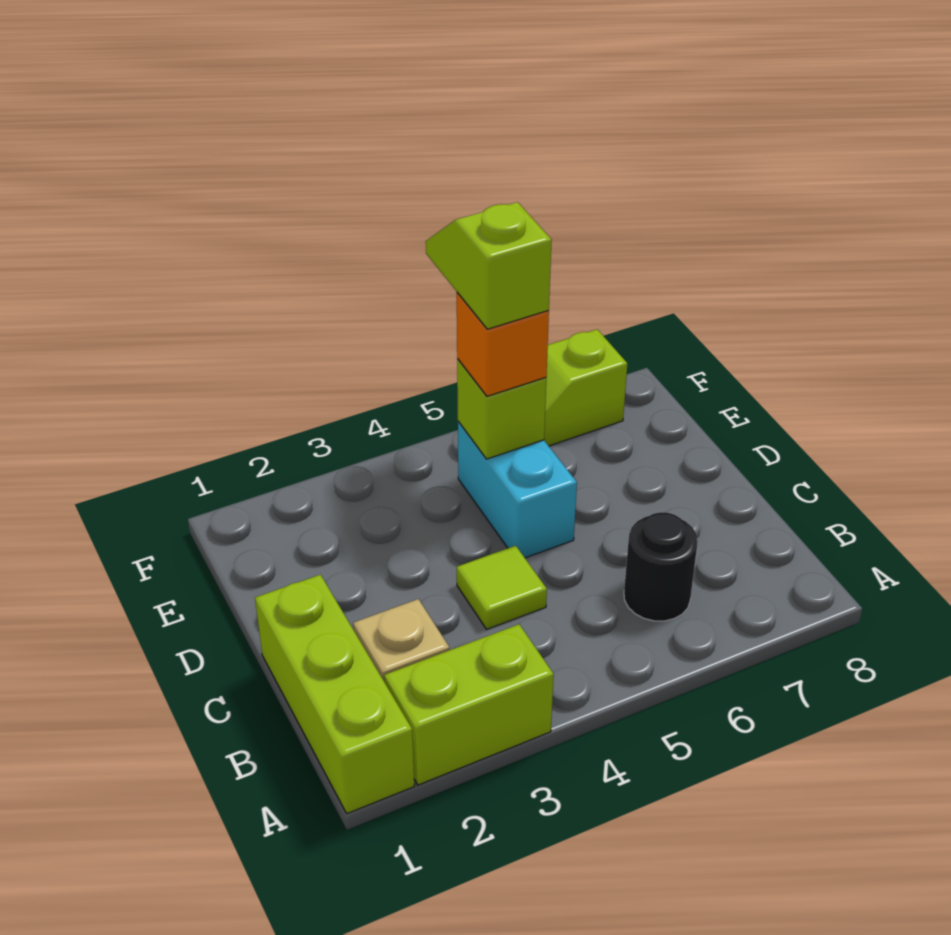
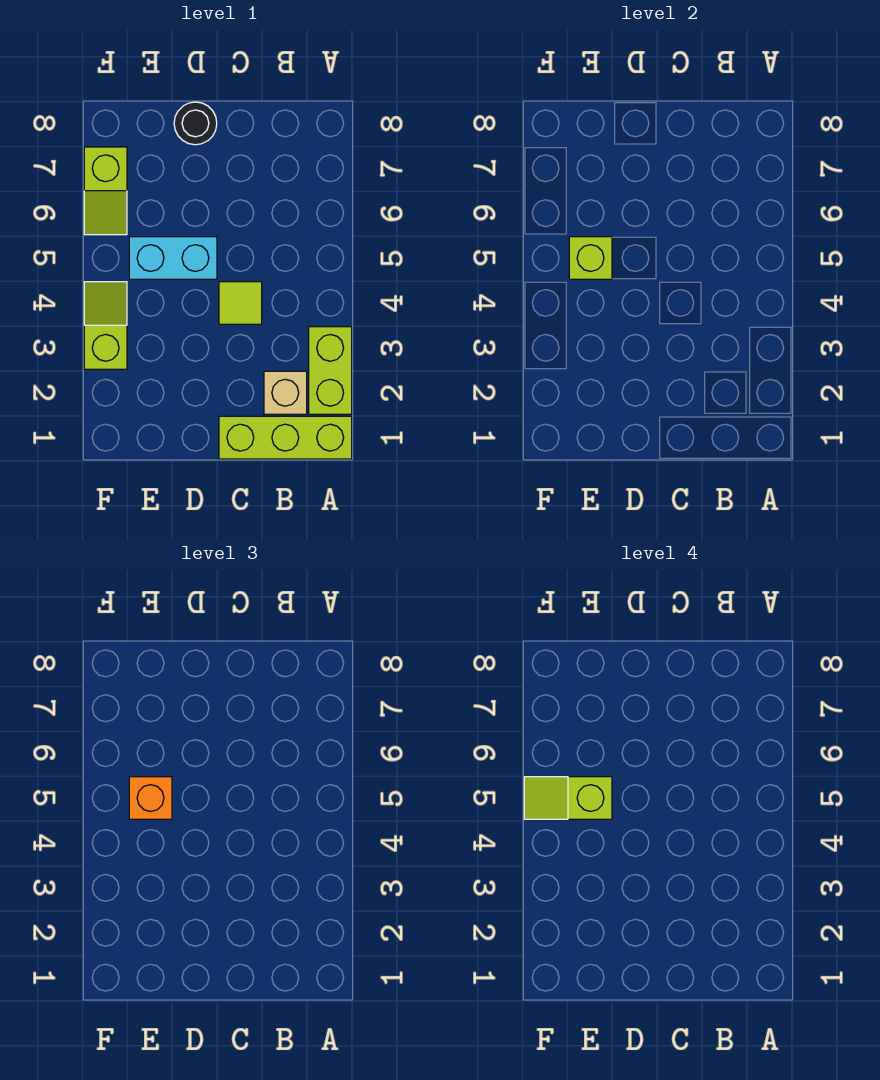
black 1x1 round brick [624,512,698,621] -> black 1x1 round brick moved to [174,102,217,145]
none -> lime 1x2 slope [84,282,127,369]

